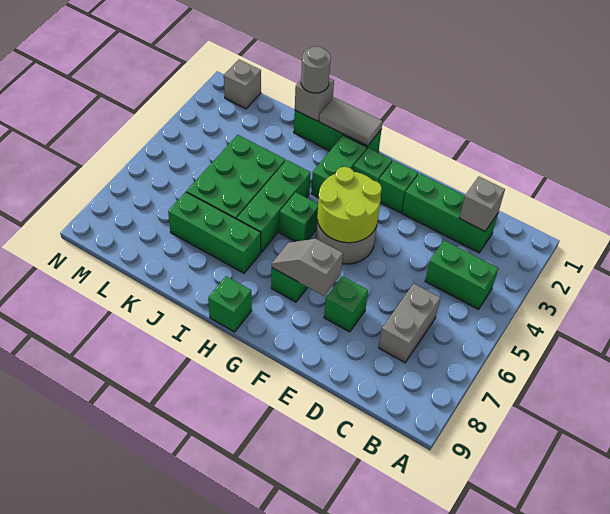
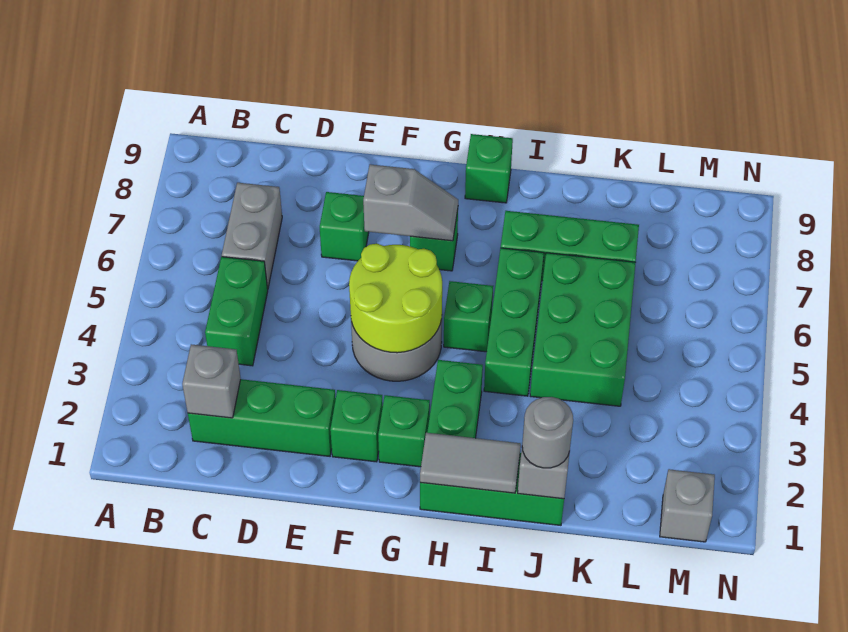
green 1x2 brick [425,241,498,309] -> green 1x2 brick turned to [205,257,268,366]

